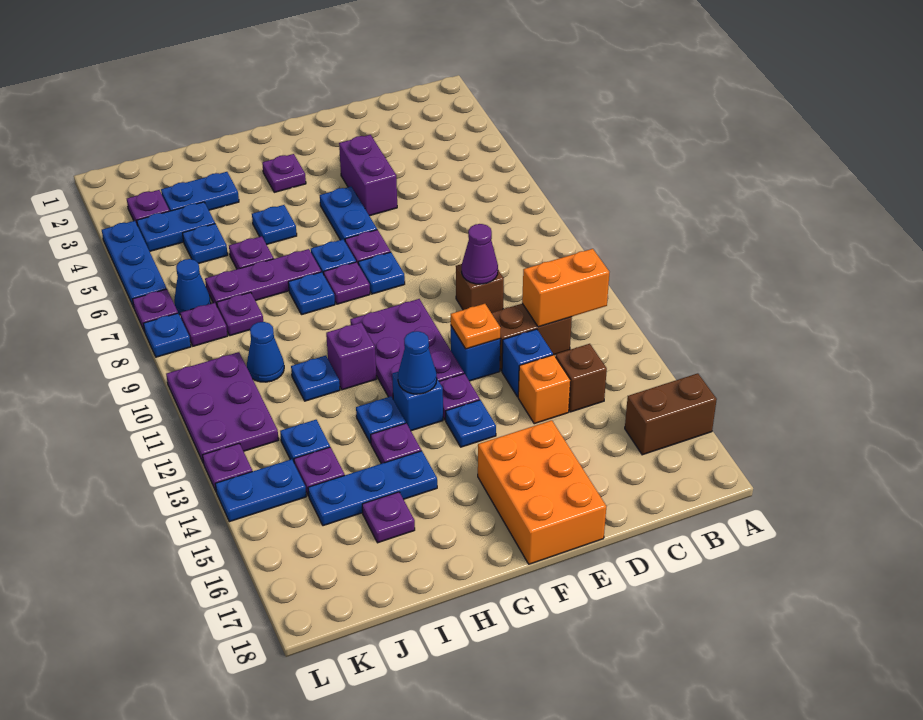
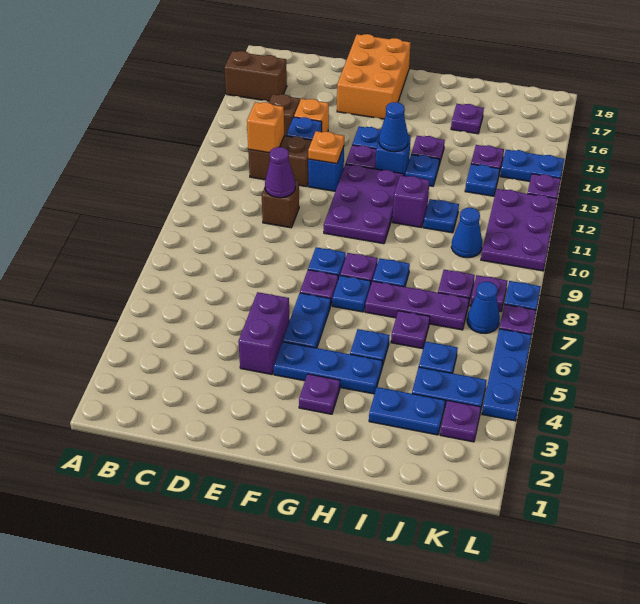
orange 1x2 brick [522,249,609,327] -> orange 1x1 brick [247,102,284,153]
blue 1x3 plate [308,451,437,526] -> blue 1x3 plate moved to [274,342,382,394]

